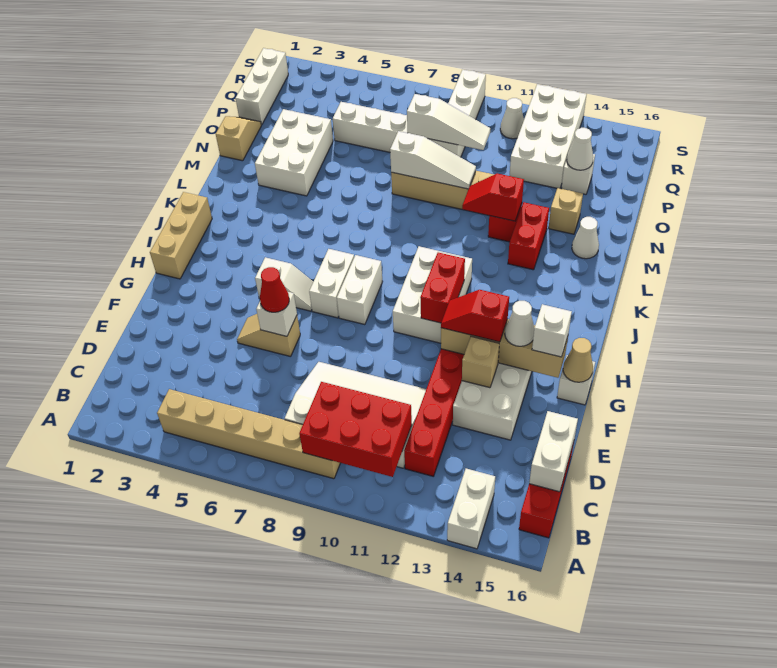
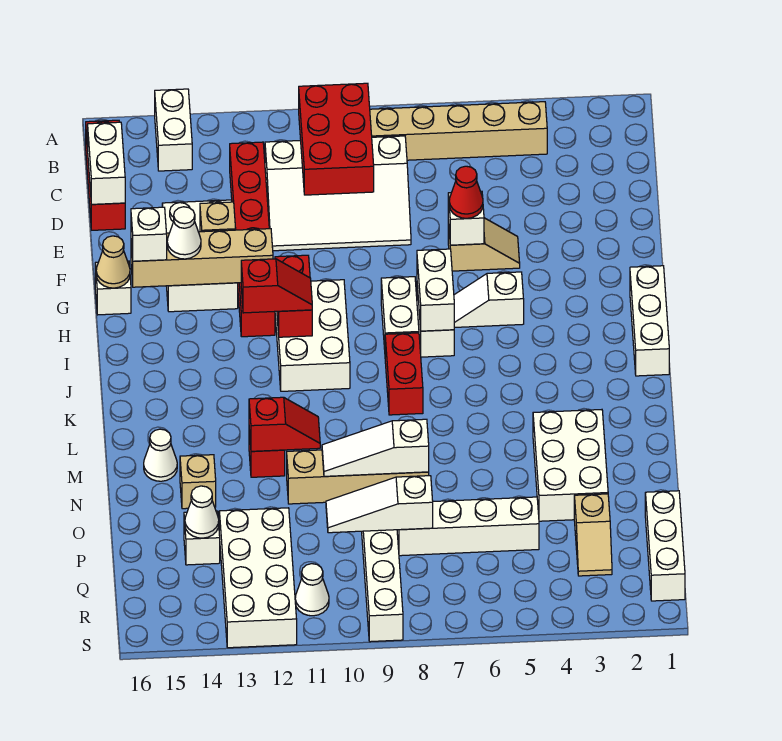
red 2x3 brick [299,382,412,477] -> red 2x3 brick turned to [299,83,374,195]
red 1x2 slope [441,290,509,342] -> red 1x2 slope moved to [241,259,312,313]
tan 1x3 brick [150,192,212,279] -> white 1x3 brick [630,266,669,376]
none -> white 1x2 brick [417,249,454,331]
red 1x2 brick [508,202,549,270] -> red 1x2 brick moved to [385,333,423,415]
tan 1x2 slope [216,116,261,161] -> tan 1x2 slope moved to [574,494,612,576]

